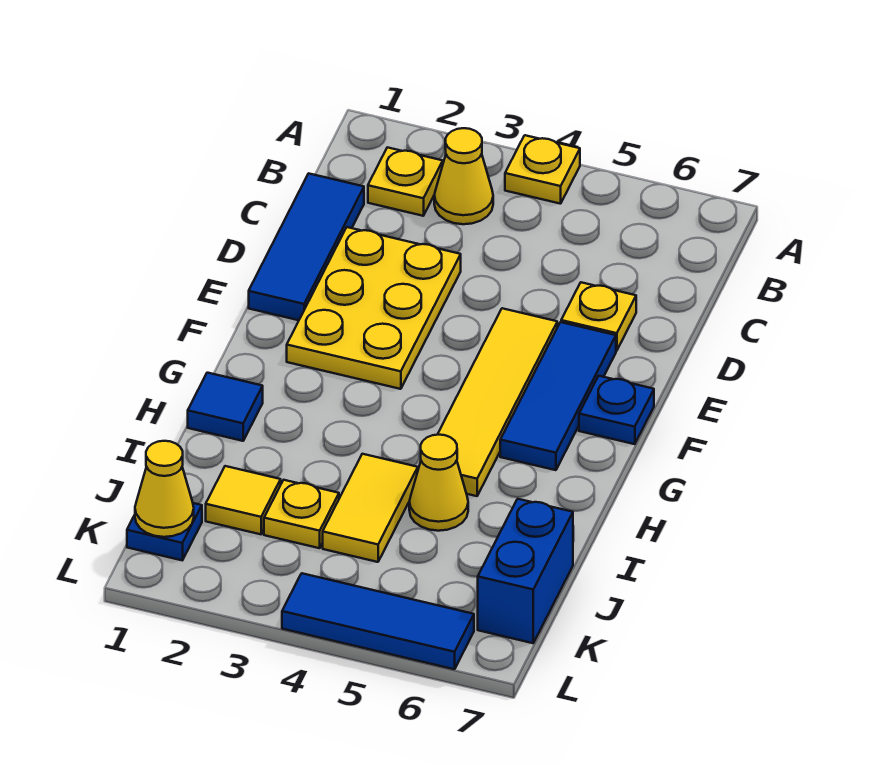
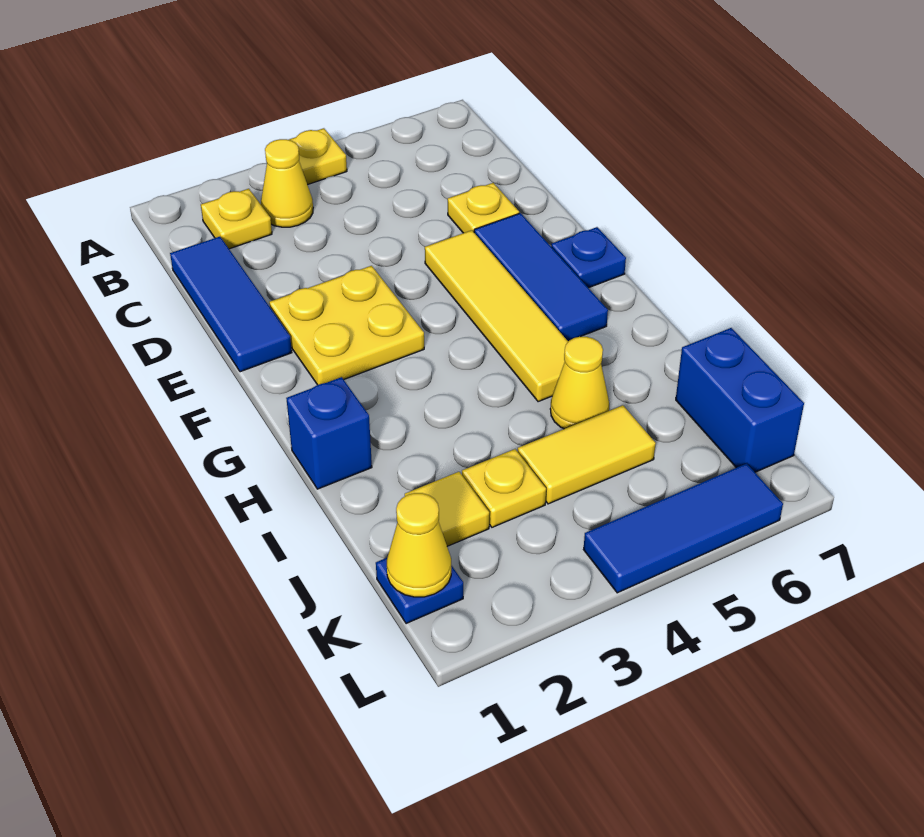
yellow 2x3 plate [287,227,461,389] -> yellow 2x2 plate [269,266,424,385]
blue 1x1 tile [188,373,263,441] -> blue 1x1 brick [286,377,372,489]
yellow 1x2 tile [323,454,418,562] -> yellow 1x2 tile turned to [518,405,656,504]

